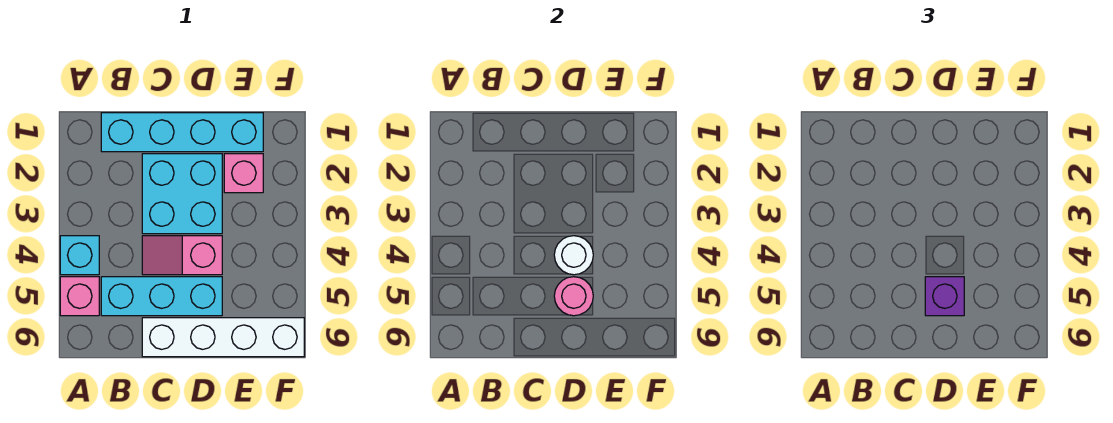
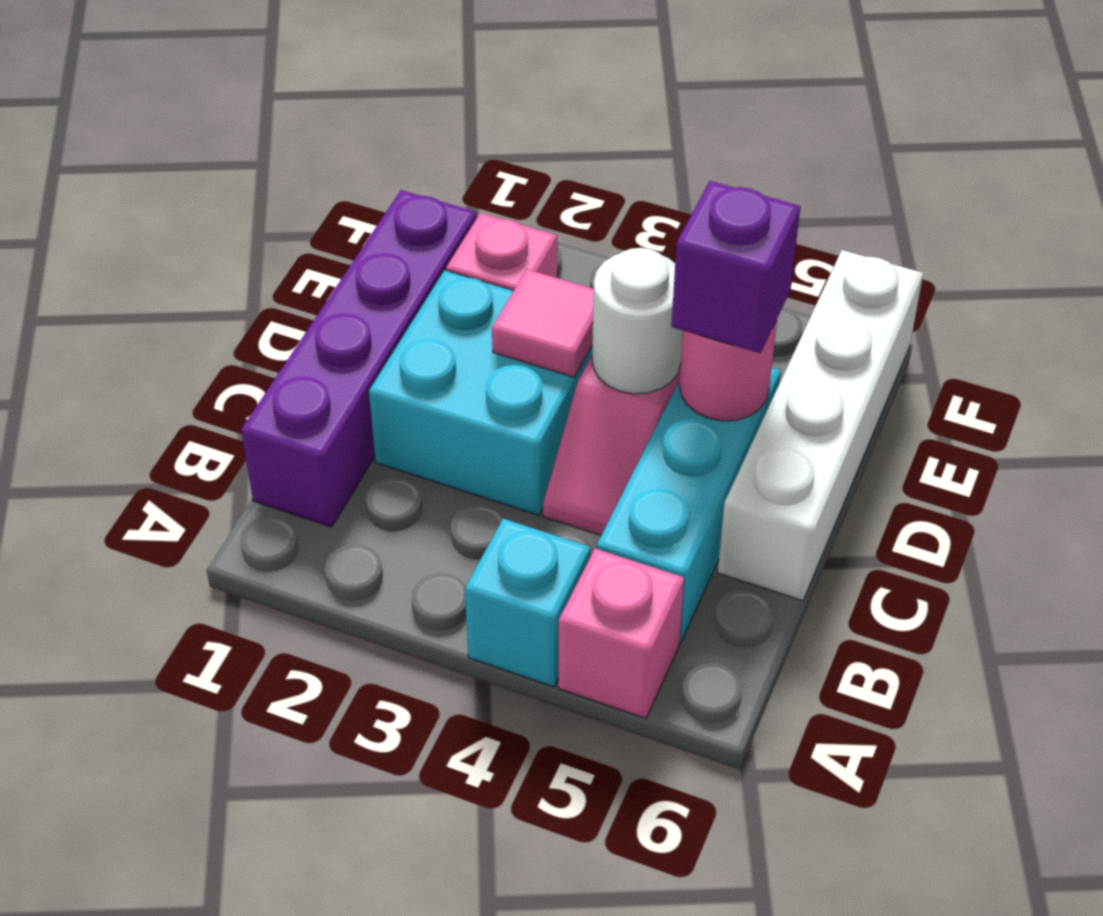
cyan 1x4 brick [101,113,263,152] -> purple 1x4 brick [241,190,477,527]
none -> pink 1x1 tile [492,269,594,377]

